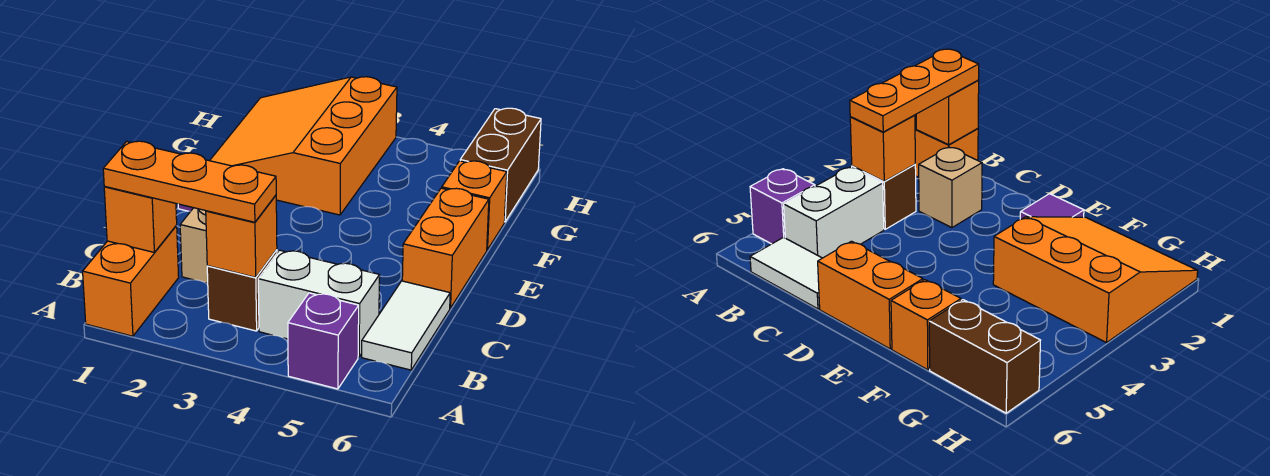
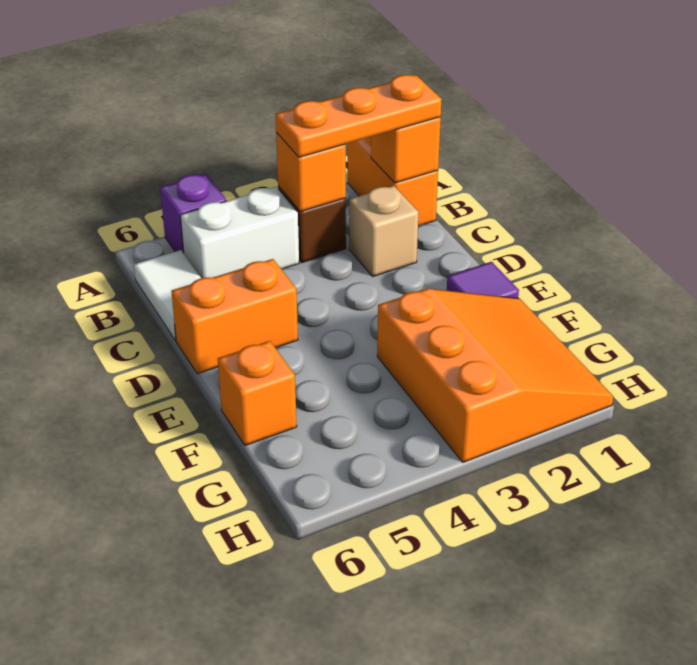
orange 1x2 brick [402,188,489,308] -> orange 1x2 brick turned to [171,259,298,374]
brown 1x2 brick [460,108,541,222] -> none

